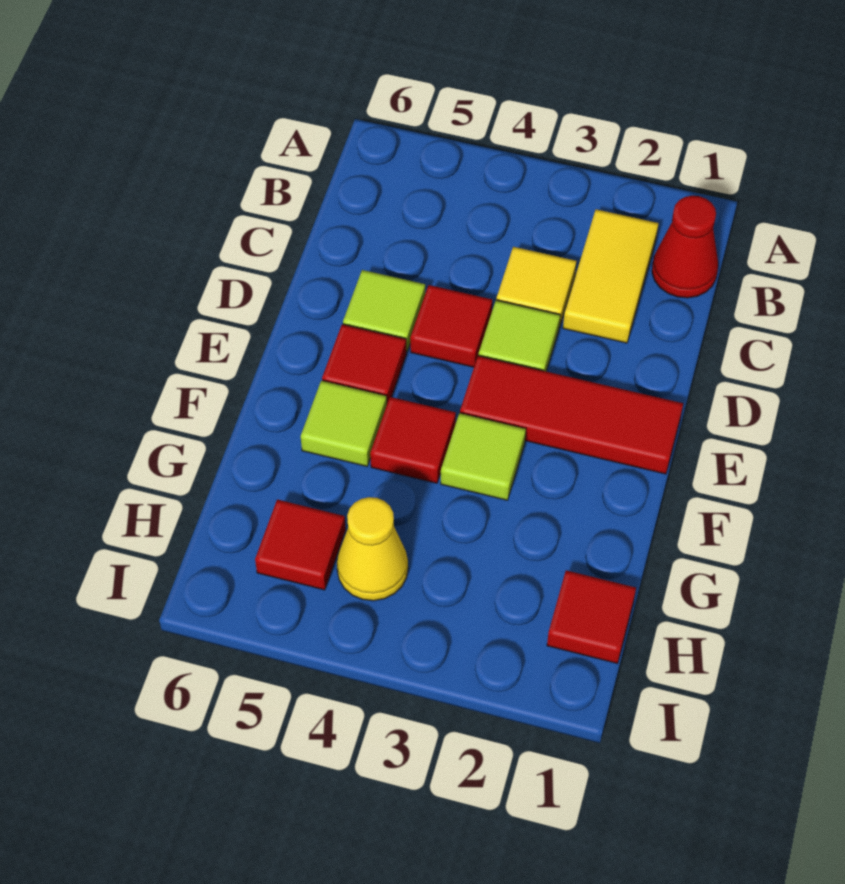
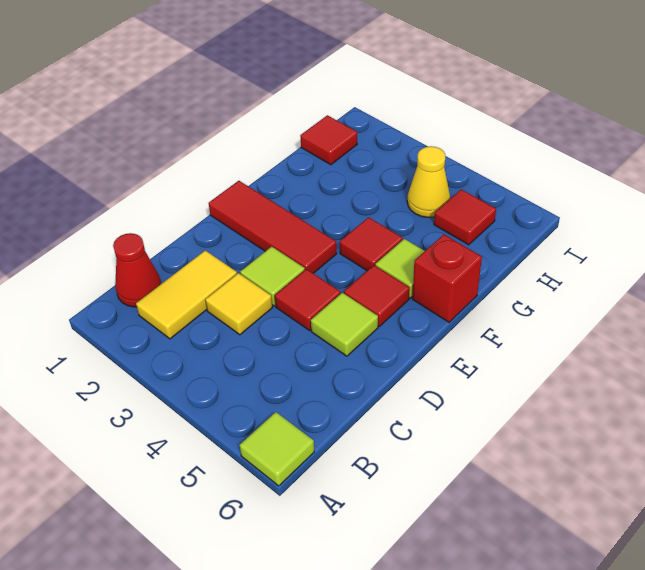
lime 1x1 tile [441,413,526,500] -> lime 1x1 tile moved to [240,412,314,486]
none -> red 1x1 brick [412,234,482,322]

